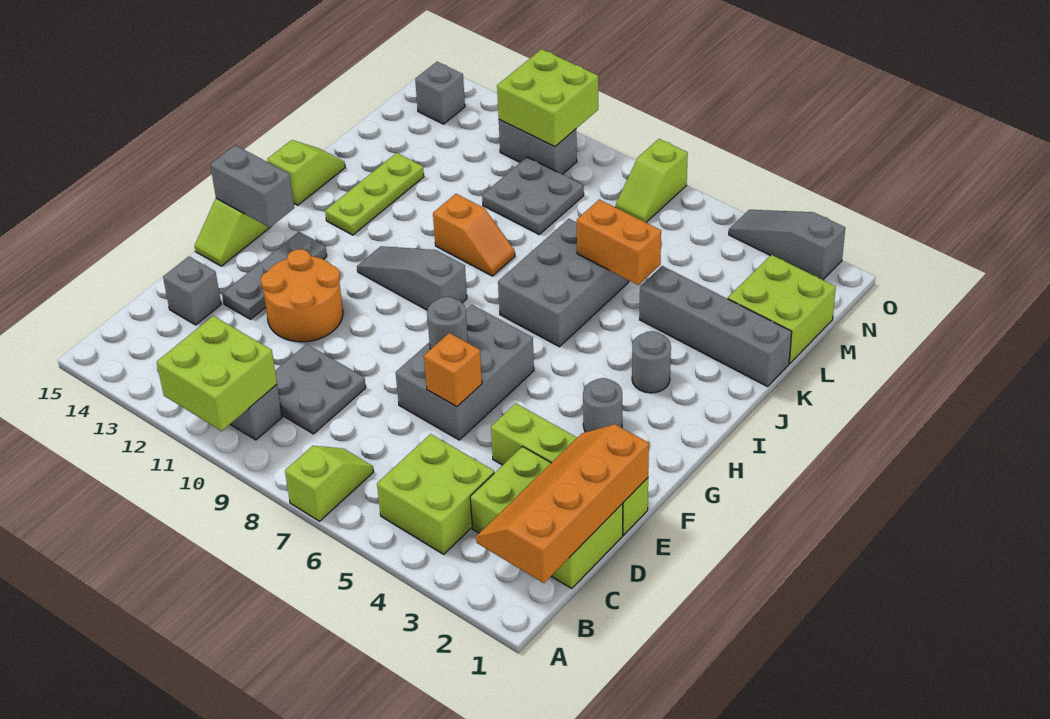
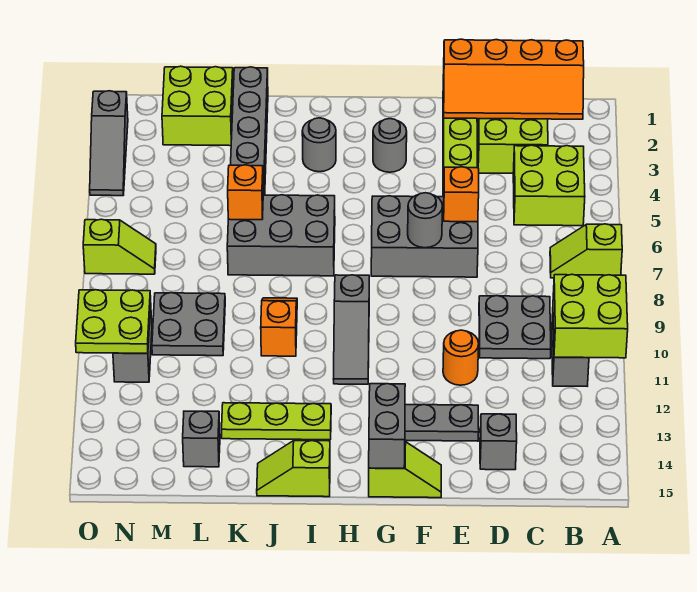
orange 2x2 round brick [261,249,343,342] -> orange 1x1 round brick [443,330,479,385]
orange 1x2 brick [576,200,661,285] -> orange 1x1 brick [228,165,263,220]
lime 2x2 brick [497,49,598,147] -> lime 2x2 plate [76,290,151,353]
grey 1x1 brick [415,62,465,124] -> grey 1x1 brick moved to [183,411,220,467]

